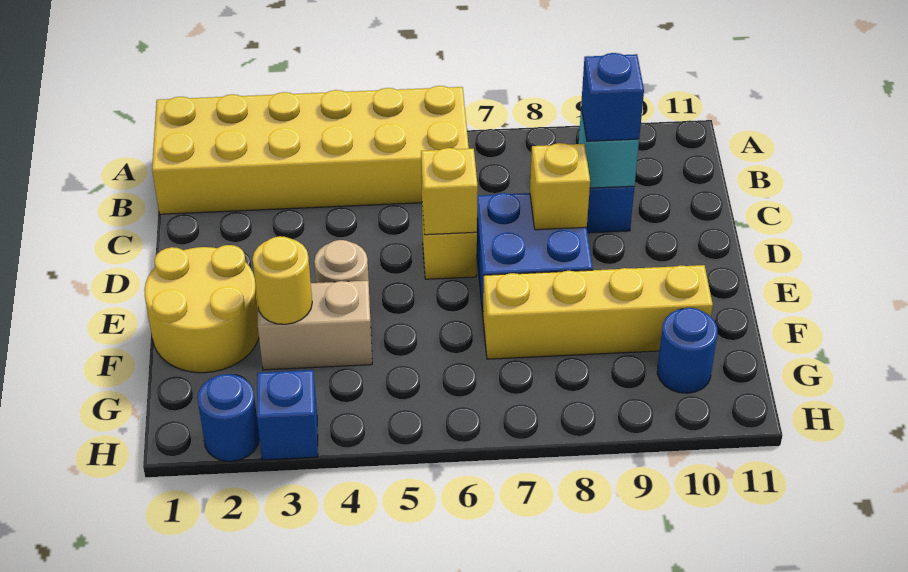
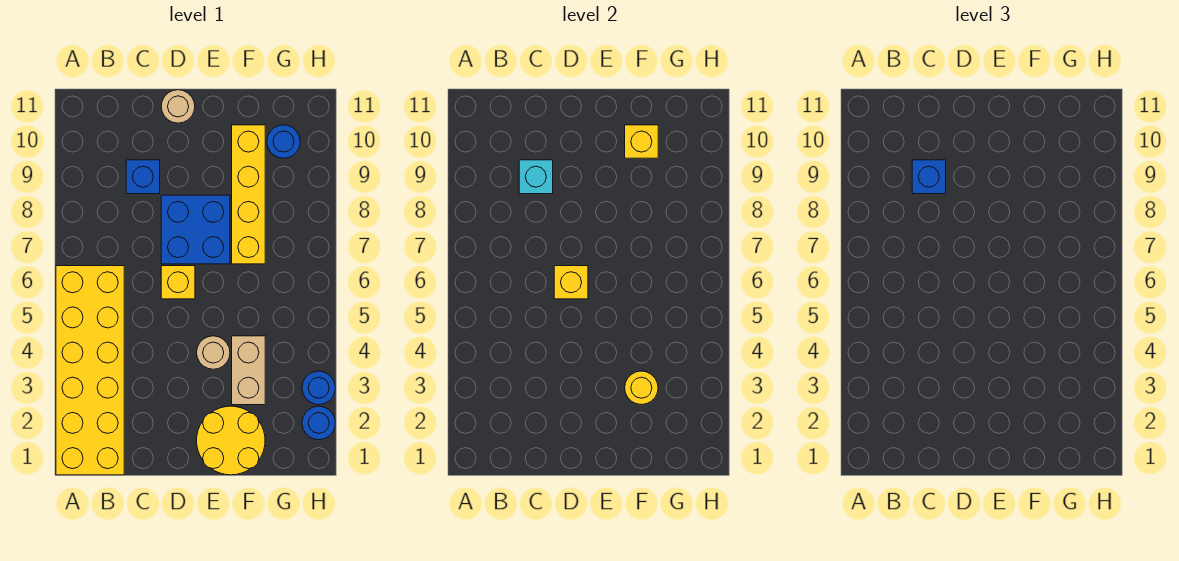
yellow 1x1 brick [530,143,590,230] -> yellow 1x1 brick moved to [625,125,658,158]
none -> tan 1x1 round brick [161,90,195,123]
blue 1x1 brick [257,370,318,460] -> blue 1x1 round brick [302,371,335,405]

